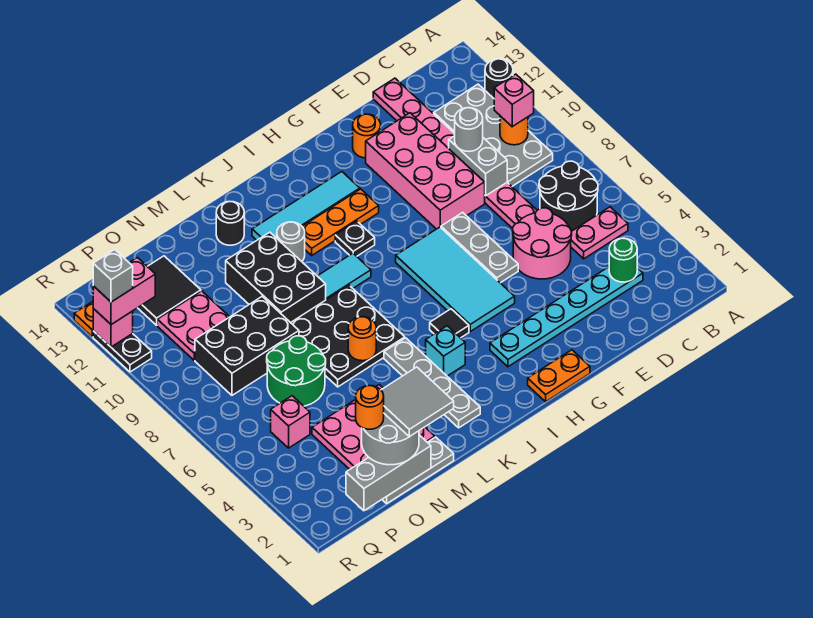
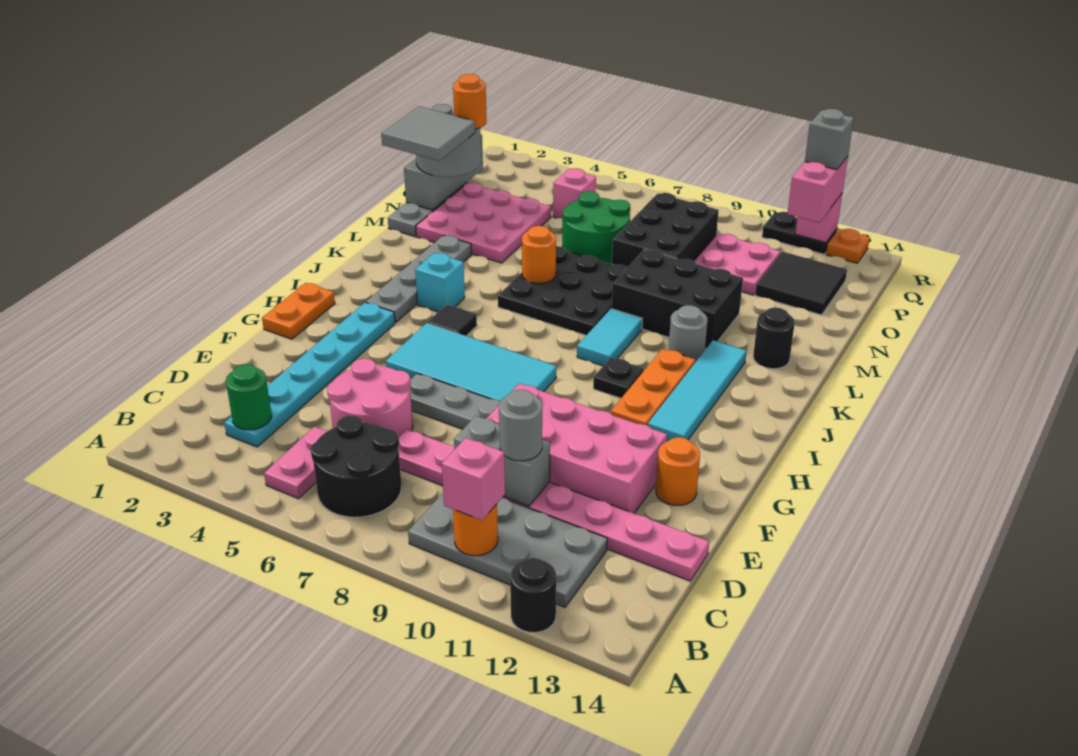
grey 1x4 plate [384,338,480,428] -> grey 1x4 plate turned to [366,235,472,323]

